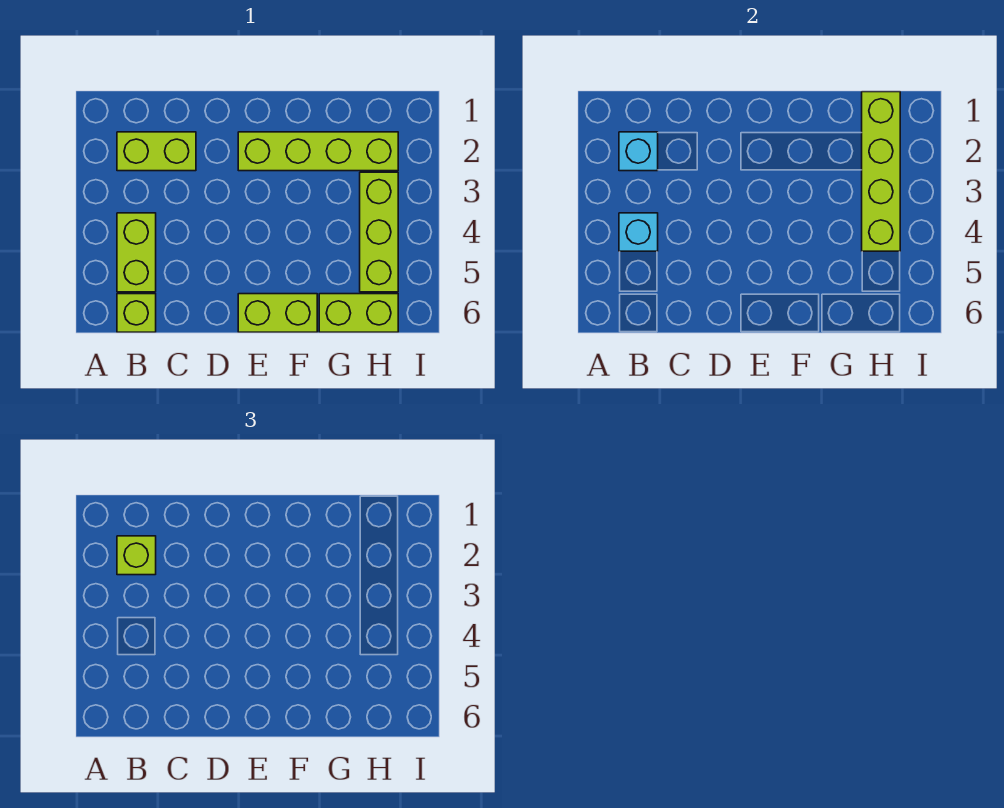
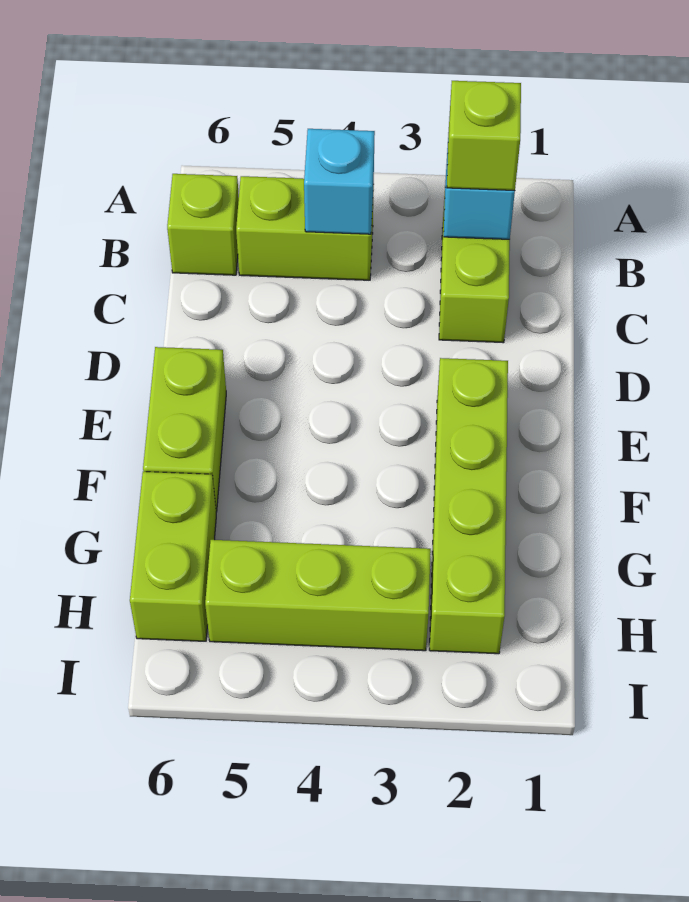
lime 1x4 brick [862,92,900,251] -> none

